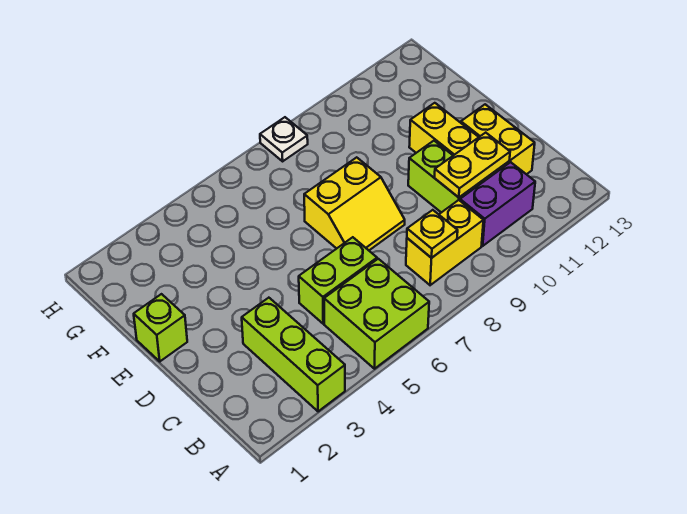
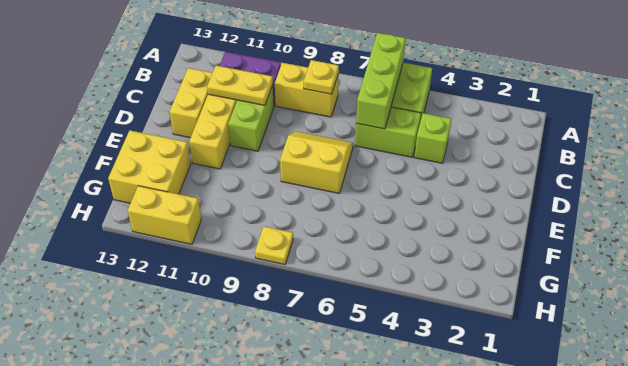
lime 1x3 brick [242,298,345,411] -> lime 1x3 brick moved to [356,33,406,129]
lime 1x1 brick [134,294,187,361] -> lime 1x1 brick moved to [414,113,451,163]
none -> yellow 2x2 brick [108,131,191,203]
white 1x1 plate [260,117,308,161] -> yellow 1x1 plate [255,226,293,264]
none -> yellow 1x2 brick [128,186,201,244]

